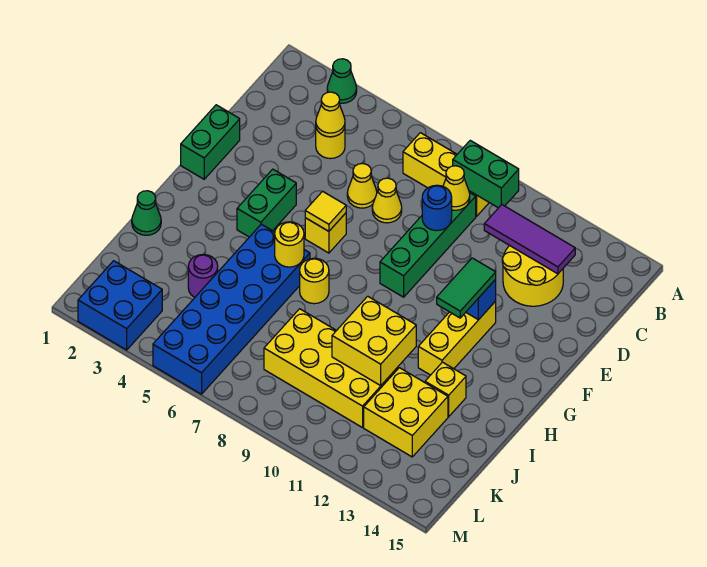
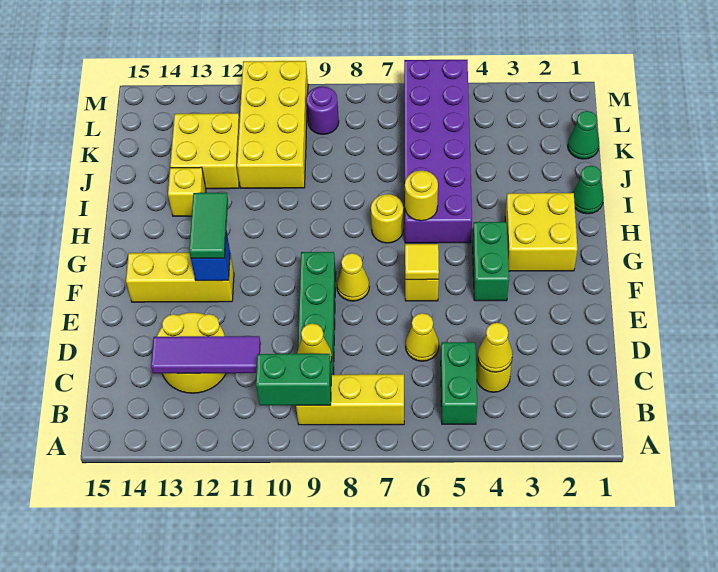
green 1x1 cone [327,59,357,103] -> green 1x1 cone moved to [568,111,599,159]
yellow 1x1 cone [372,178,402,223] -> yellow 1x1 cone moved to [337,253,369,301]
blue 1x1 round brick [422,185,452,231] -> none
green 1x2 brick [181,105,240,179] -> green 1x2 brick moved to [441,342,477,424]
yellow 1x3 brick [418,301,496,375] -> yellow 1x3 brick turned to [126,253,234,302]
blue 2x6 brick [153,224,310,394] -> purple 2x6 brick [404,60,472,243]
yellow 2x2 brick [332,296,416,385] -> yellow 2x2 brick moved to [505,193,577,271]
purple 1x1 round brick [188,254,218,298] -> purple 1x1 round brick moved to [306,86,339,134]
yellow 2x4 brick [264,309,398,428] -> yellow 2x4 brick turned to [237,61,308,188]
blue 2x2 brick [78,261,162,350] -> none

